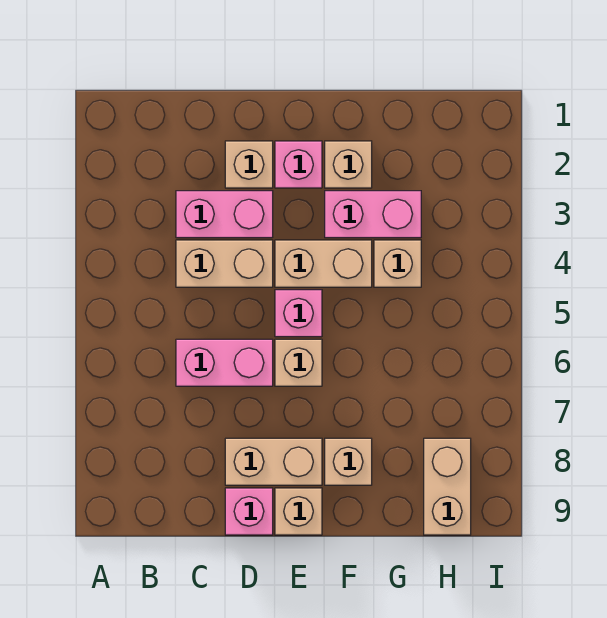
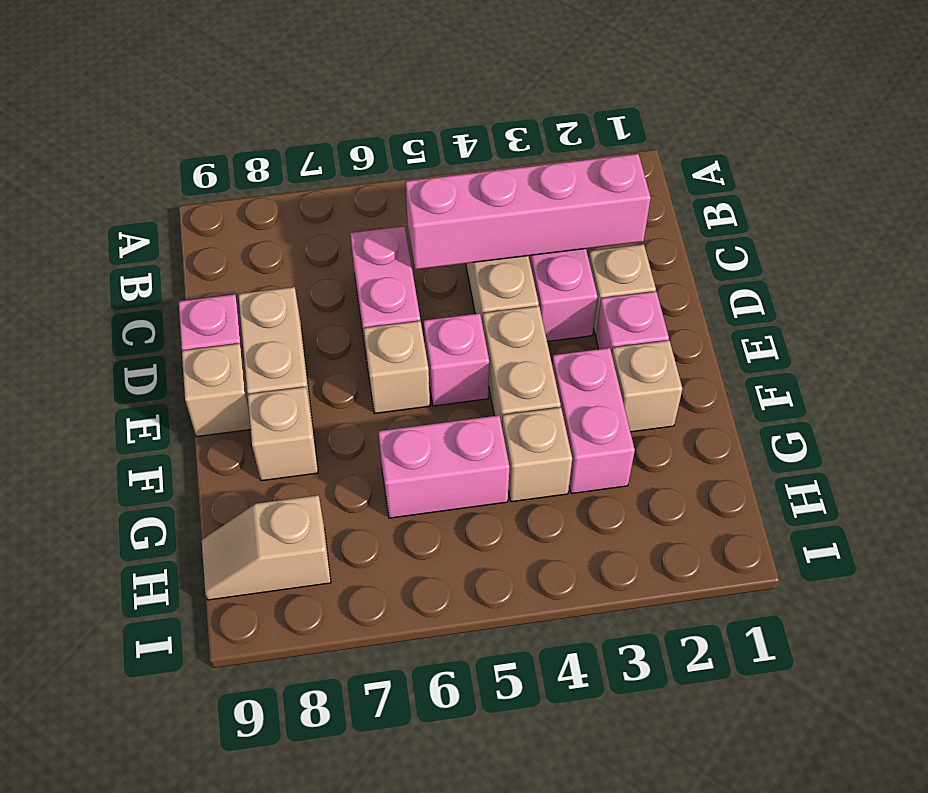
none -> pink 1x4 brick [405,154,651,269]
none -> pink 1x2 brick [378,415,510,518]
tan 1x2 brick [424,438,471,535] -> tan 1x2 slope [202,495,331,600]

